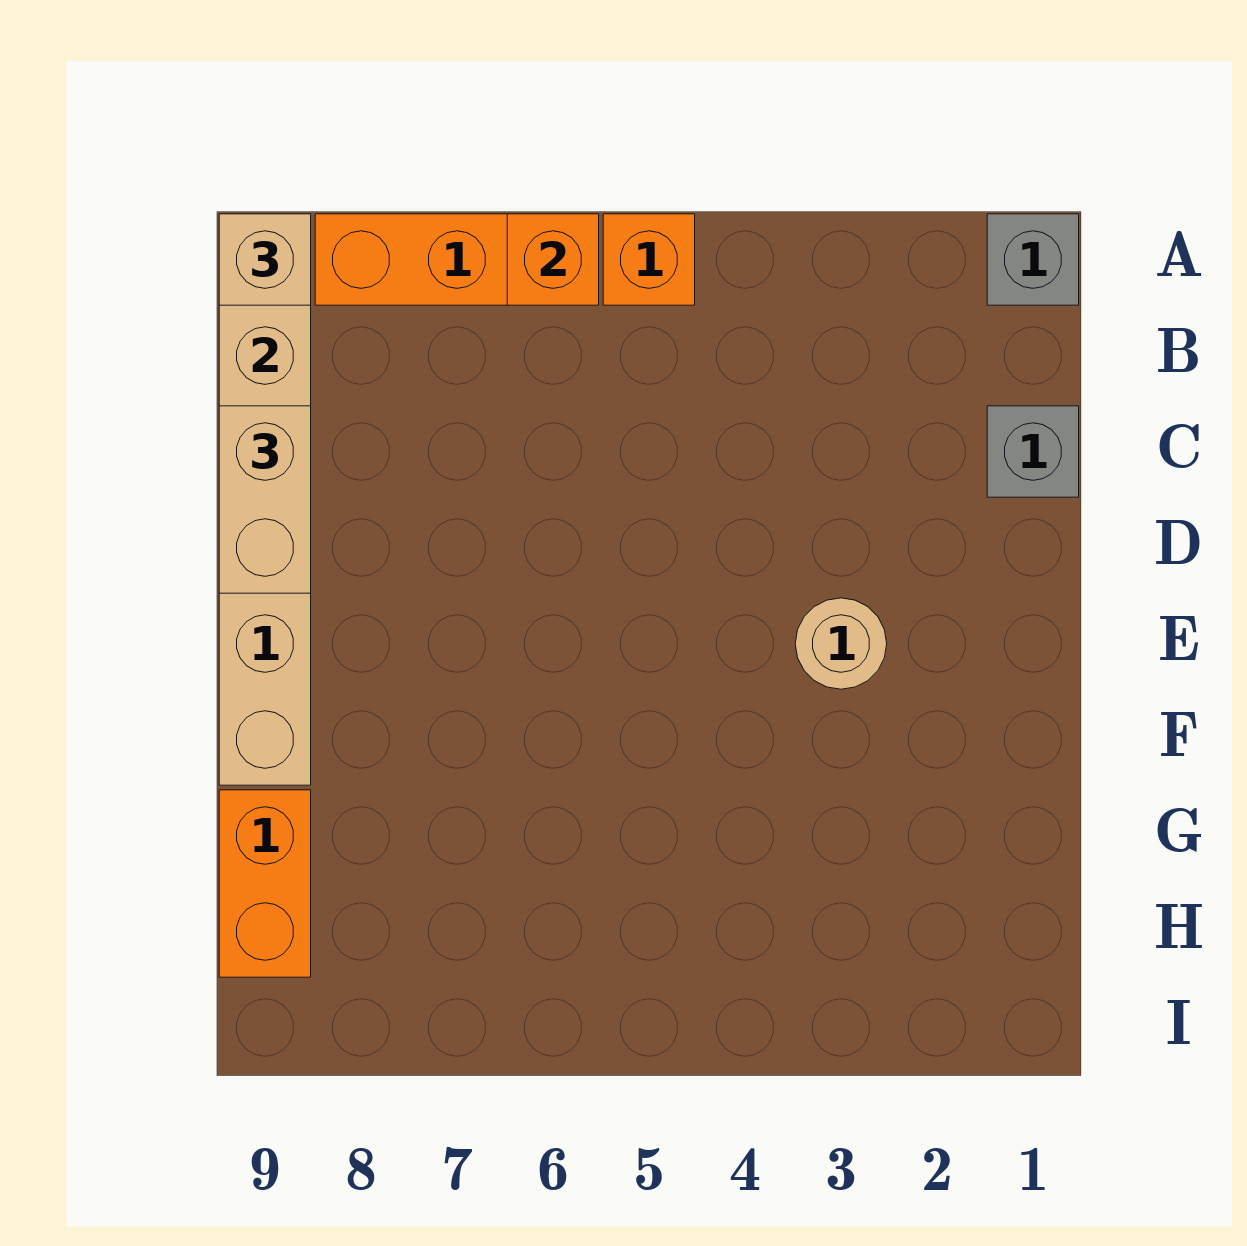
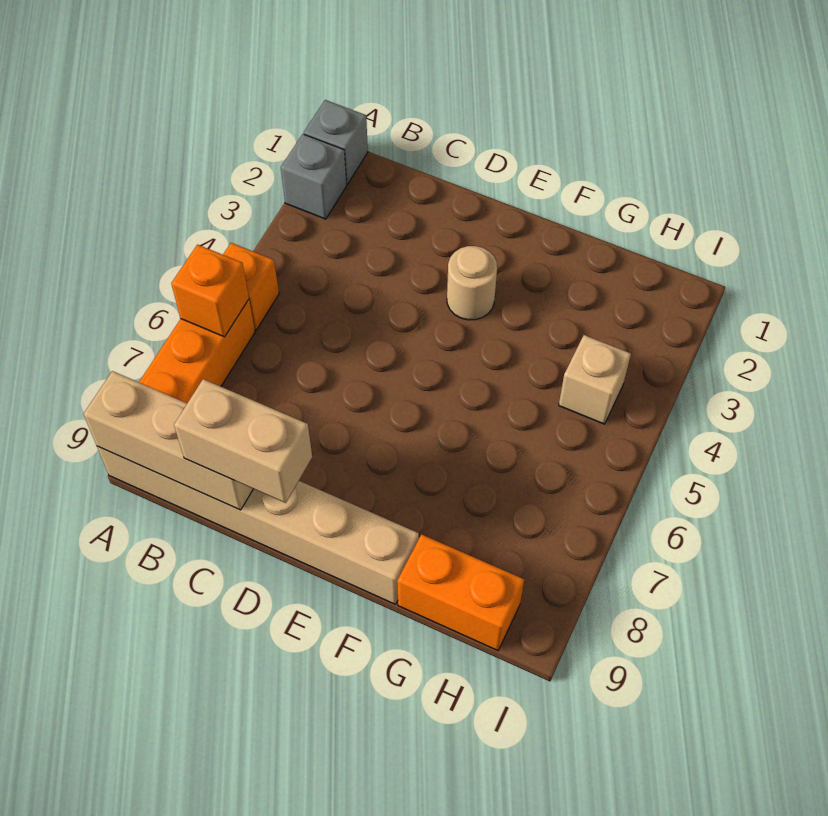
tan 1x1 brick [219,214,311,305] -> tan 1x1 brick moved to [559,335,631,424]
grey 1x1 brick [987,406,1079,497] -> grey 1x1 brick moved to [281,134,347,219]

